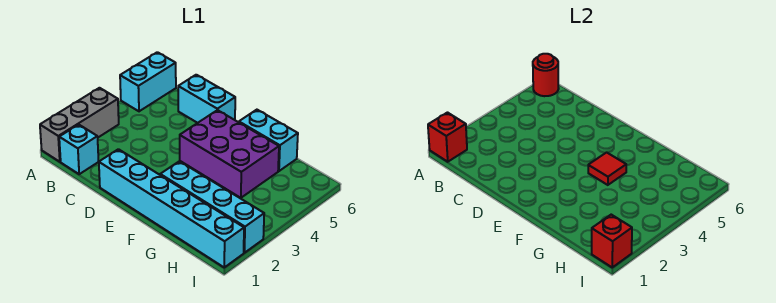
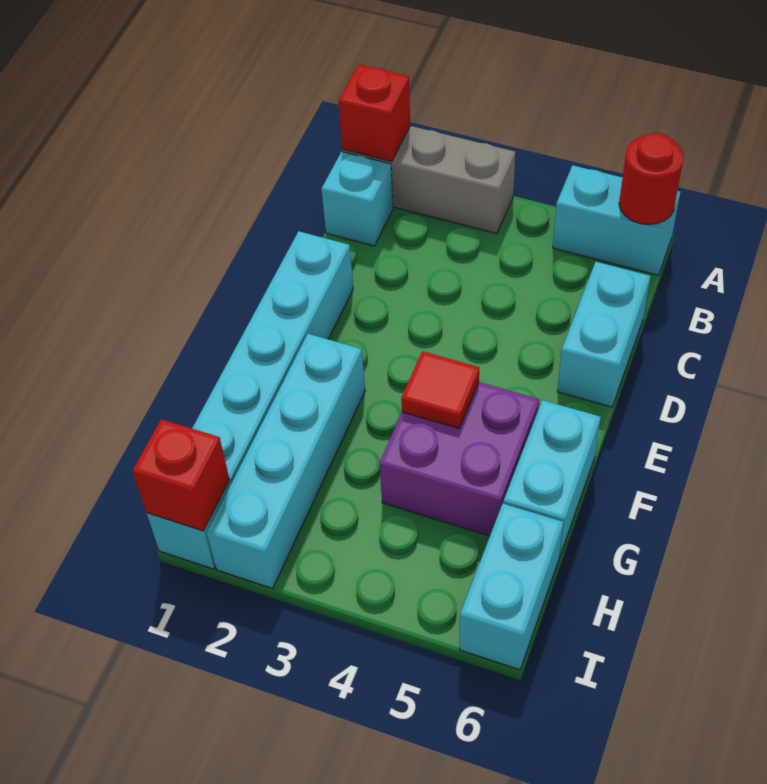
purple 2x3 brick [180,110,279,198] -> purple 2x2 brick [379,382,539,536]
none -> cyan 1x2 brick [460,504,564,670]

